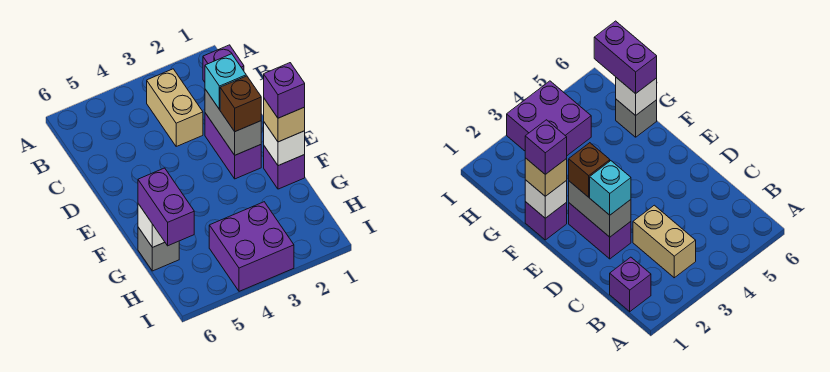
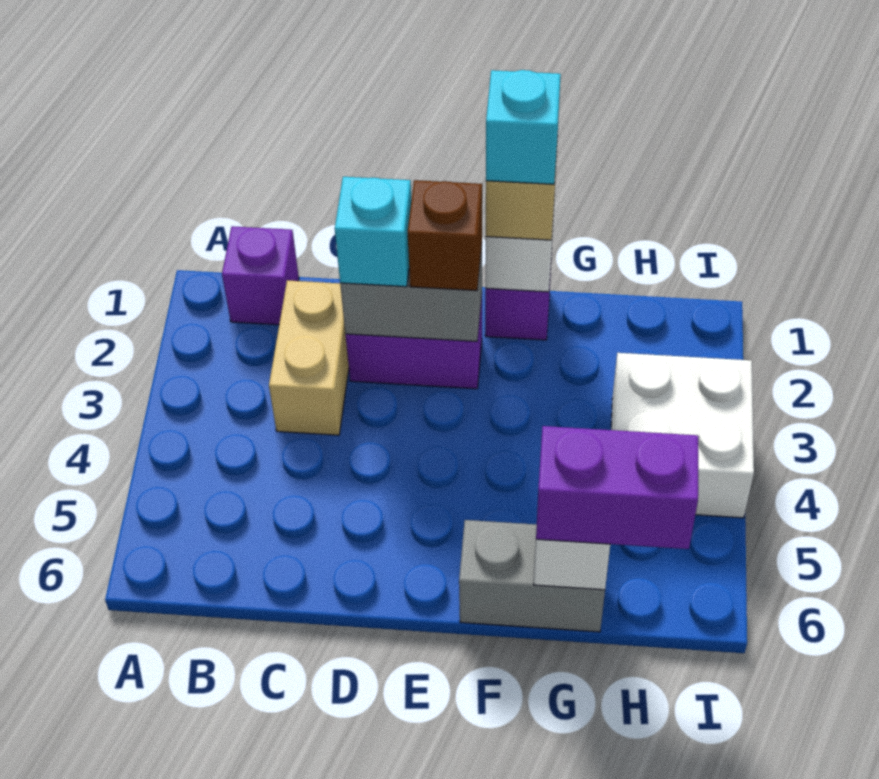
tan 1x2 brick [147,69,203,146] -> tan 1x2 brick turned to [269,280,349,435]
purple 1x1 brick [264,63,305,118] -> cyan 1x1 brick [486,70,561,184]
grey 1x1 brick [138,227,179,271] -> grey 1x2 brick [459,520,605,632]
purple 2x2 brick [209,202,294,291] -> white 2x2 brick [611,353,754,518]

